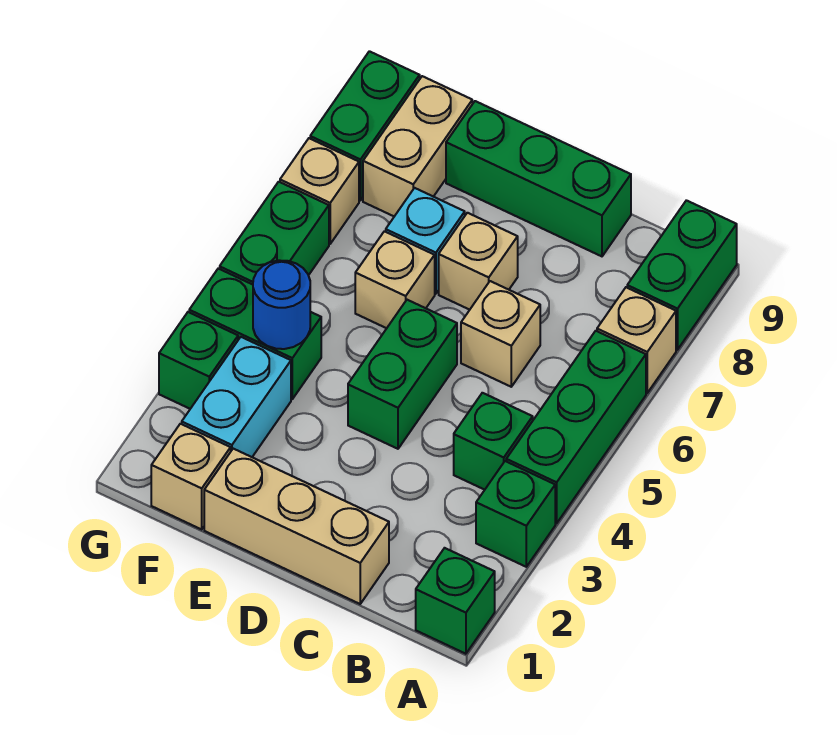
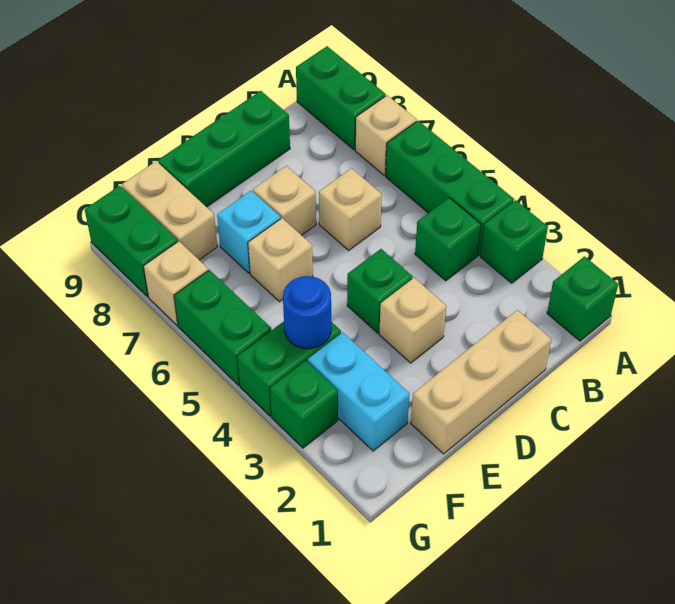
green 1x2 brick [348,300,457,449] -> green 1x1 brick [347,249,413,333]
tan 1x1 brick [151,424,231,529] -> tan 1x1 brick moved to [379,278,446,363]

